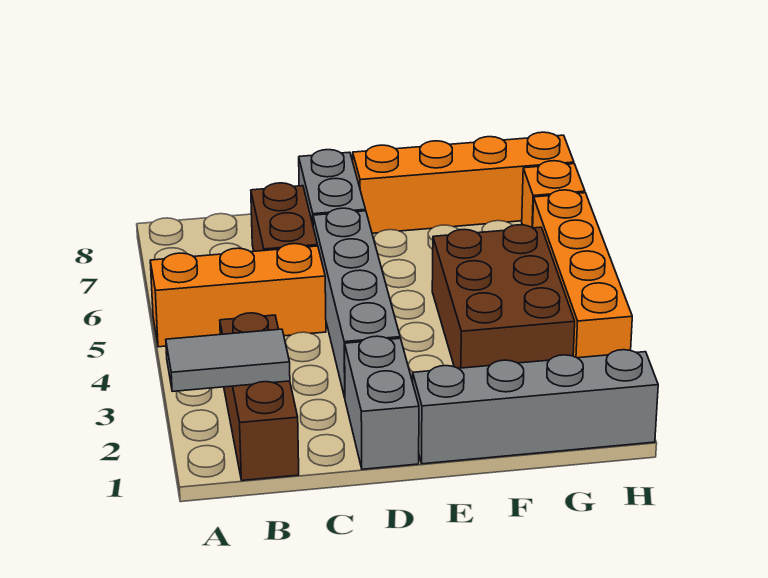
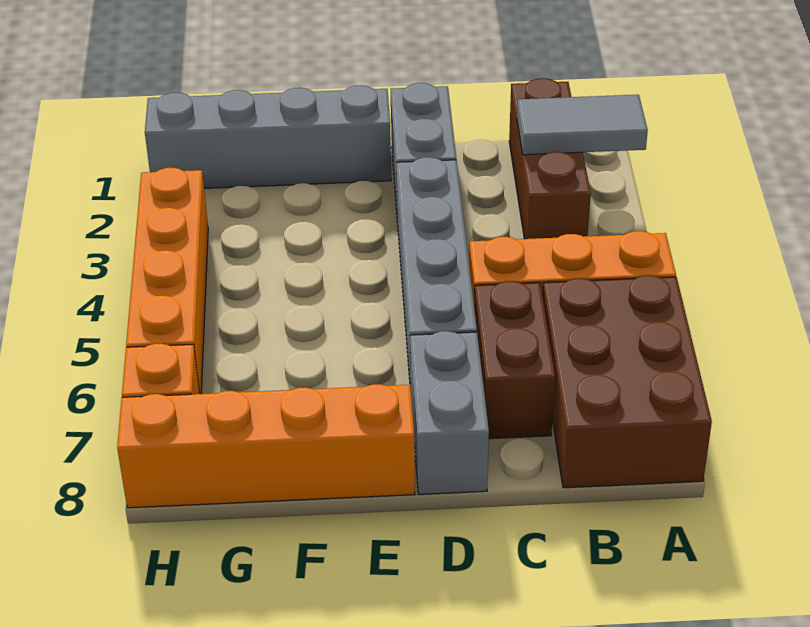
brown 2x3 brick [432,225,575,368] -> brown 2x3 brick moved to [543,275,712,488]

